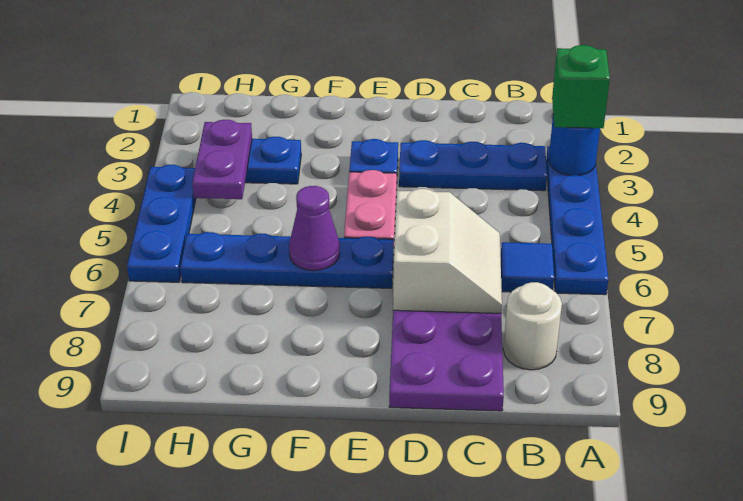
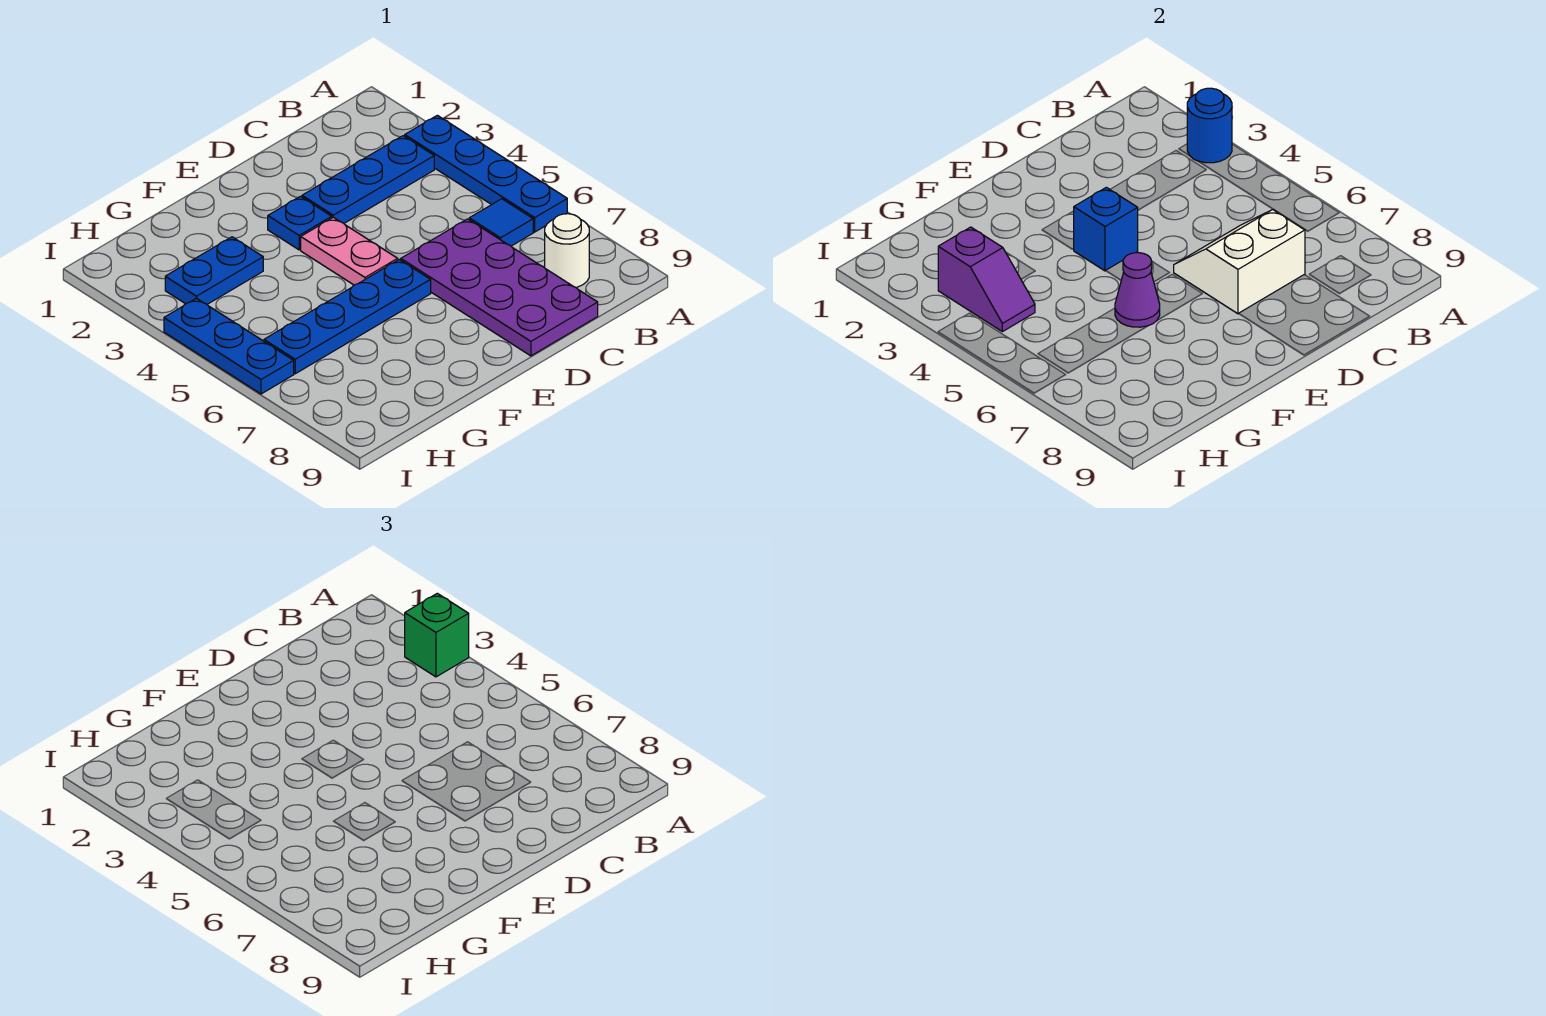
white 2x2 slope [393,189,502,313] -> white 2x2 slope turned to [1174,210,1305,314]
none -> blue 1x1 brick [1073,187,1138,271]
purple 1x2 plate [192,120,252,199] -> purple 1x2 slope [938,227,1035,332]

